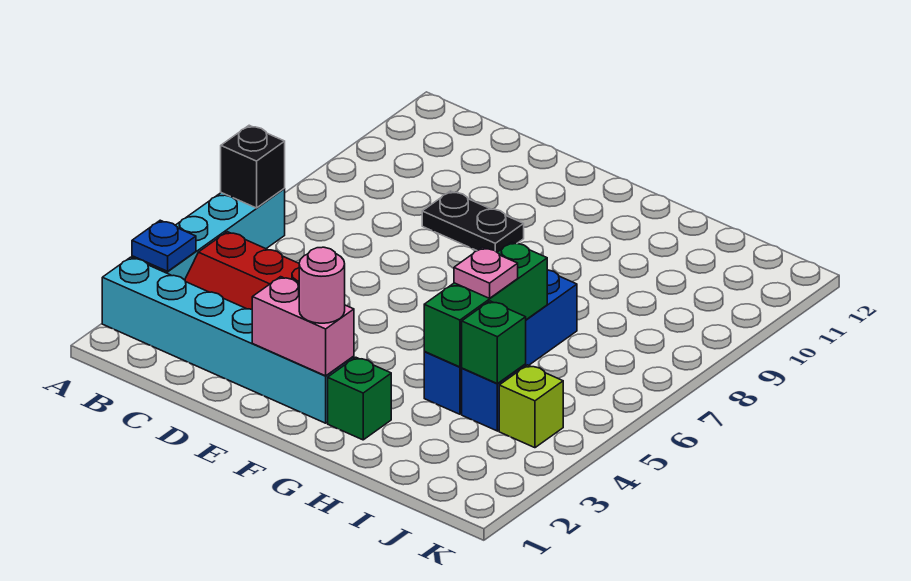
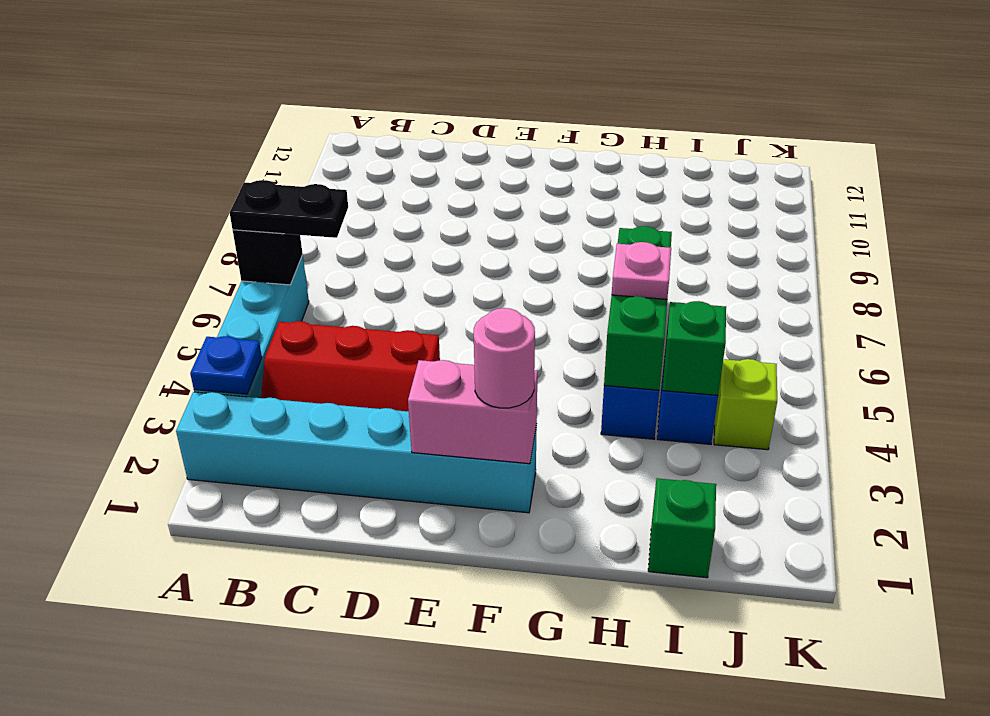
black 1x2 plate [422,191,524,252] -> black 1x2 plate moved to [230,180,348,238]
green 1x1 brick [328,357,391,440] -> green 1x1 brick moved to [648,478,716,578]

